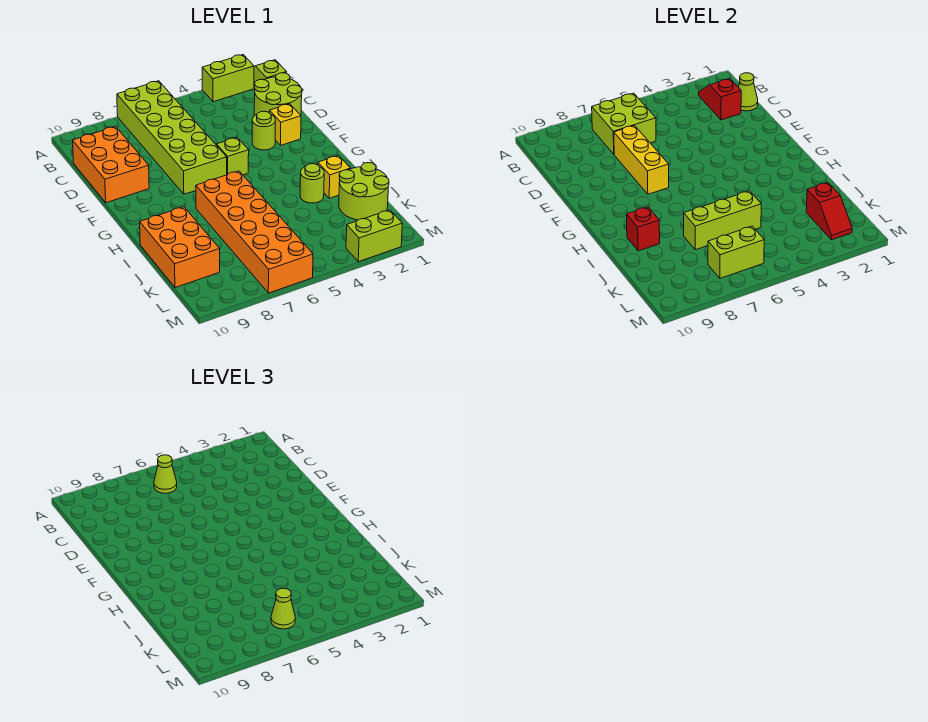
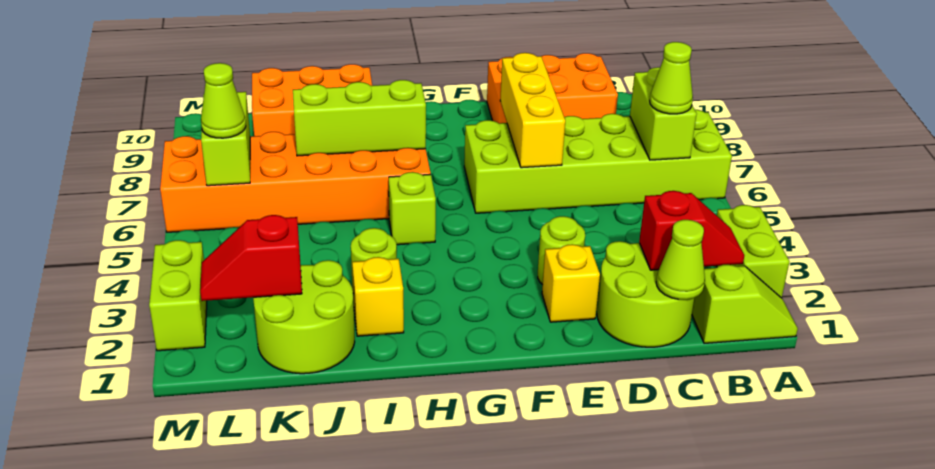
lime 2x2 brick [592,93,656,154] -> lime 1x2 brick [630,67,697,160]
yellow 1x3 brick [614,126,669,194] -> yellow 1x3 brick turned to [500,53,565,168]
lime 1x1 brick [217,138,249,175] -> lime 1x1 brick moved to [389,172,436,245]
red 1x1 brick [626,207,660,251] -> none
lime 1x3 brick [684,191,761,250] -> lime 1x3 brick turned to [293,80,426,156]

